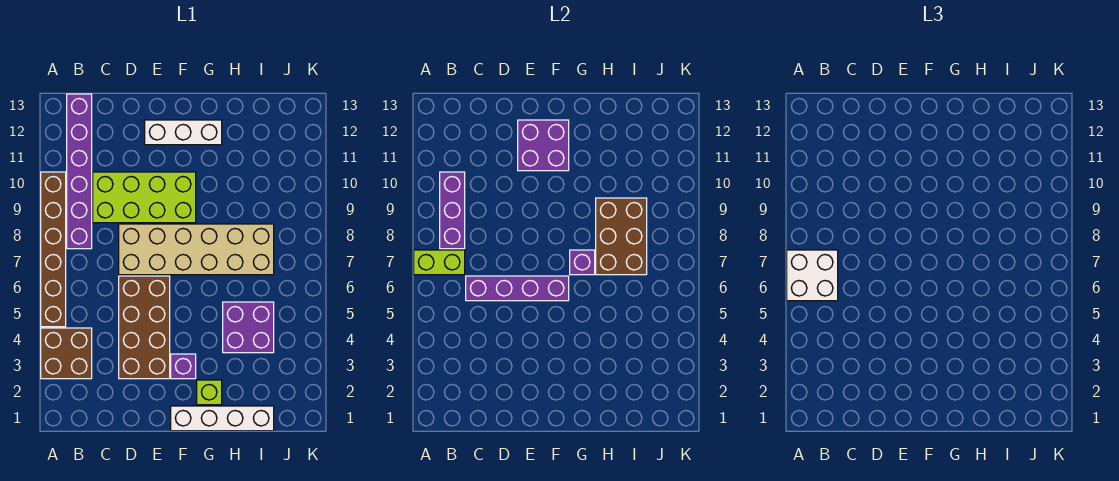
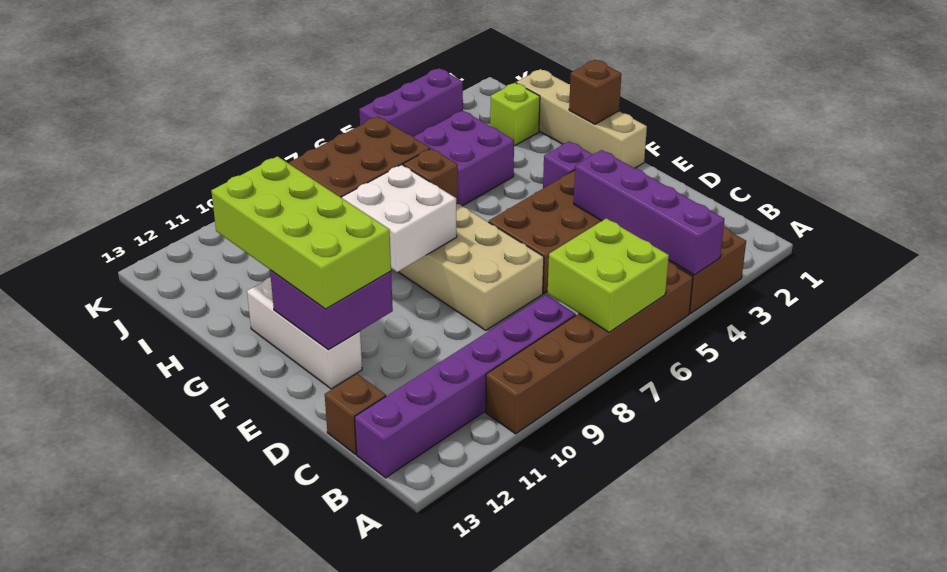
white 2x2 brick [787,250,838,301] -> white 2x2 brick moved to [341,165,457,272]
lime 1x2 brick [414,250,465,275] -> lime 2x2 brick [548,218,669,332]
purple 1x3 brick [440,172,465,249] -> purple 1x3 brick moved to [359,68,463,137]
purple 1x4 brick [466,276,569,301] -> purple 1x4 brick moved to [574,150,724,275]
lime 2x4 brick [93,172,196,223] -> lime 2x4 brick moved to [211,156,391,309]
none -> brown 1x1 brick [325,374,386,454]
white 1x4 brick [171,406,274,431] -> tan 1x4 brick [516,69,647,168]
none -> brown 1x1 brick [569,60,621,124]
lime 1x1 brick [197,380,222,405] -> lime 1x1 brick moved to [490,83,540,146]
purple 1x1 brick [570,250,595,275] -> brown 1x1 brick [403,148,458,204]

